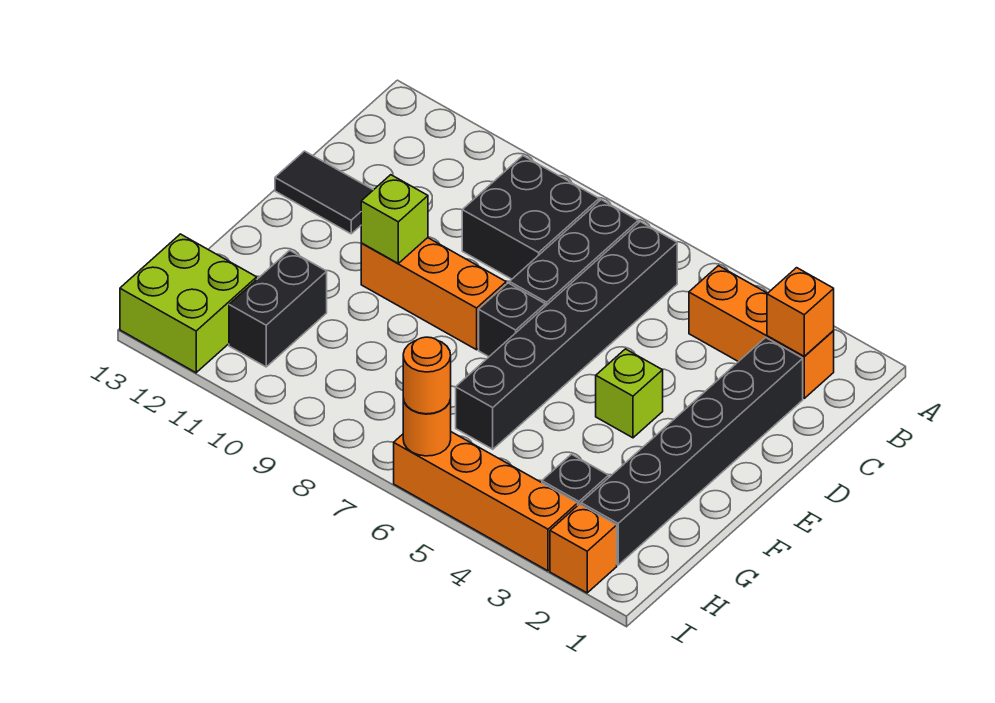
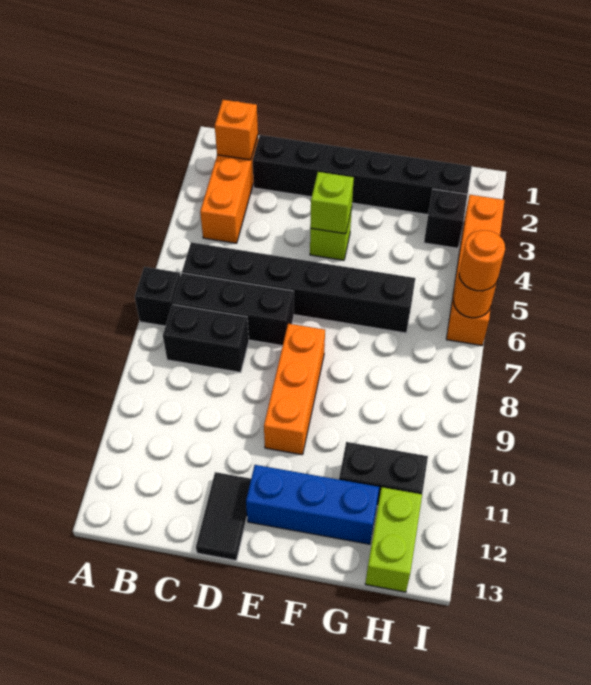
black 2x2 brick [462,156,599,279] -> black 1x2 brick [163,305,249,373]
black 1x1 brick [479,283,545,357] -> black 1x1 brick moved to [135,267,180,326]
lime 1x1 brick [361,175,428,263] -> lime 1x1 brick moved to [310,172,354,234]
none -> blue 1x3 brick [246,465,379,544]
lime 2x2 brick [120,234,257,373] -> lime 1x2 brick [365,487,422,592]
orange 1x1 brick [550,504,617,593] -> none

